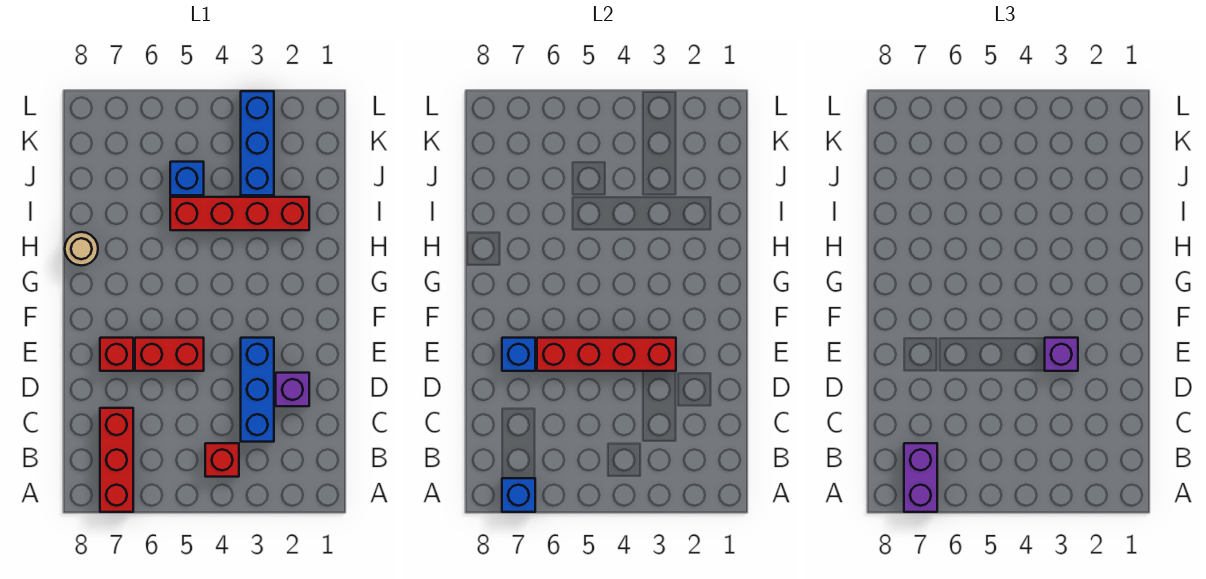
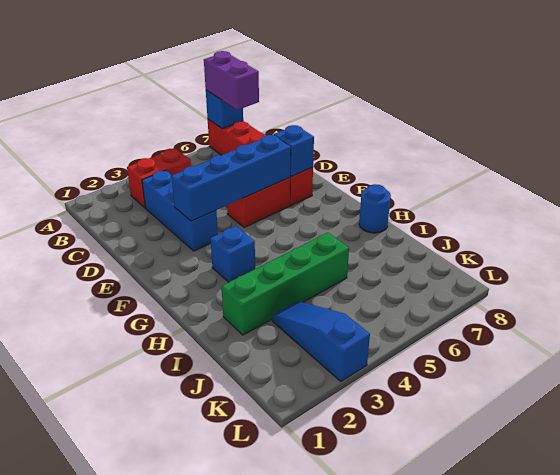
red 1x1 brick [205,443,239,477] -> red 1x2 brick [127,148,191,208]
purple 1x1 brick [276,373,309,406] -> none
red 1x4 brick [537,338,676,371] -> blue 1x4 brick [171,135,291,221]
purple 1x1 brick [1045,338,1078,371] -> none
tan 1x1 round brick [65,232,98,266] -> blue 1x1 round brick [359,184,391,233]
red 1x4 brick [170,197,309,230] -> green 1x4 brick [222,233,349,335]
blue 1x3 brick [241,91,274,195] -> blue 1x3 slope [272,301,370,381]
blue 1x1 brick [170,162,204,195] -> blue 1x1 brick moved to [210,226,255,282]

